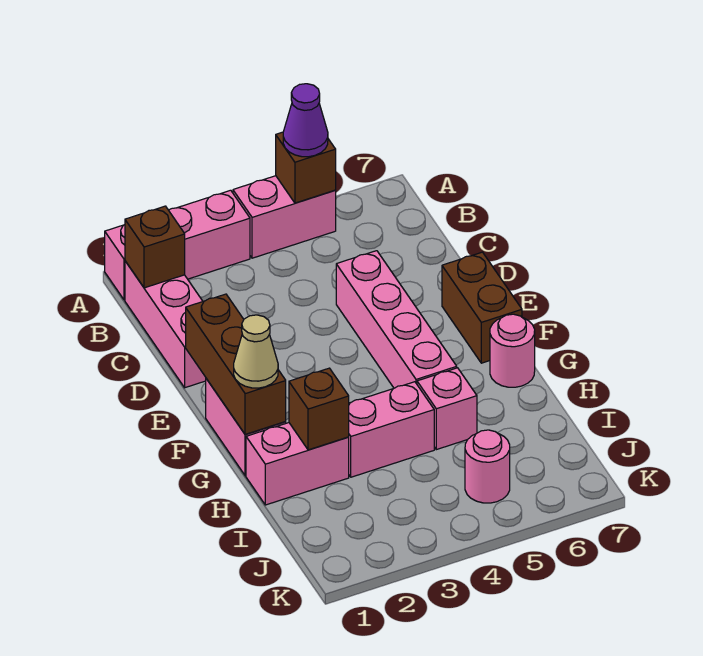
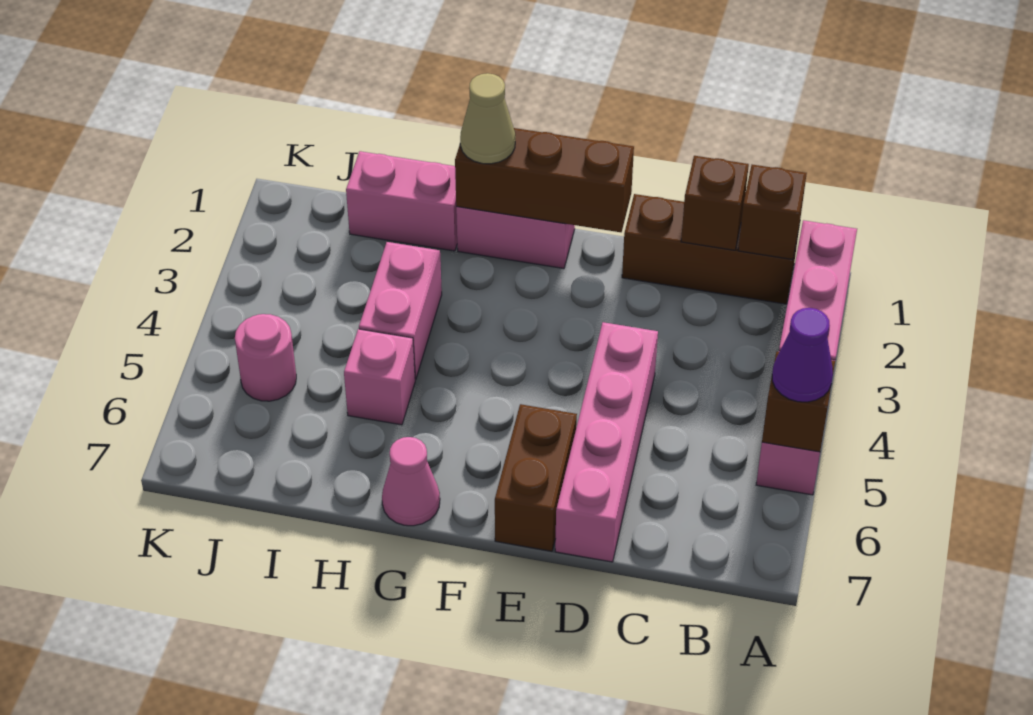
pink 1x3 brick [125,261,206,388] -> brown 1x3 brick [622,194,800,304]
pink 1x4 brick [336,251,457,388] -> pink 1x4 brick turned to [555,322,658,562]
brown 1x2 brick [442,252,522,363] -> brown 1x2 brick turned to [495,404,577,551]
pink 1x1 round brick [490,314,535,387] -> pink 1x1 cone [382,437,440,526]
pink 1x2 brick [246,423,349,505] -> pink 1x2 brick turned to [346,151,457,251]
brown 1x1 brick [289,368,349,450] -> brown 1x1 brick moved to [681,156,749,250]

